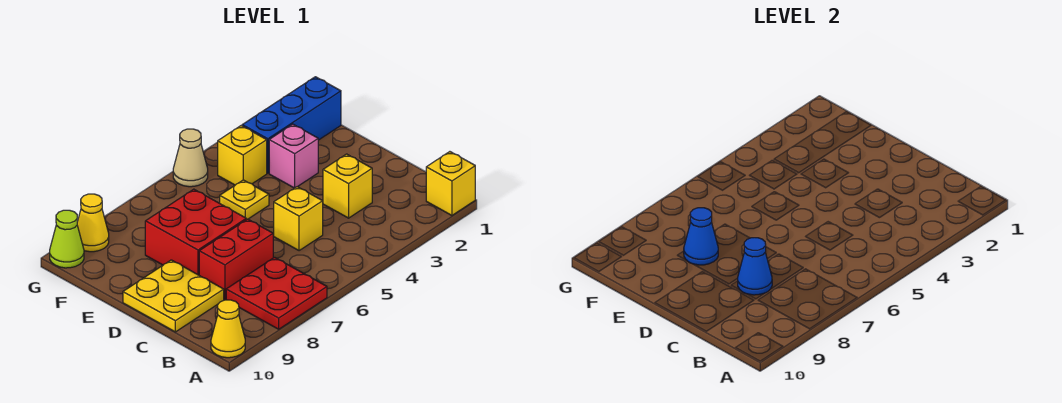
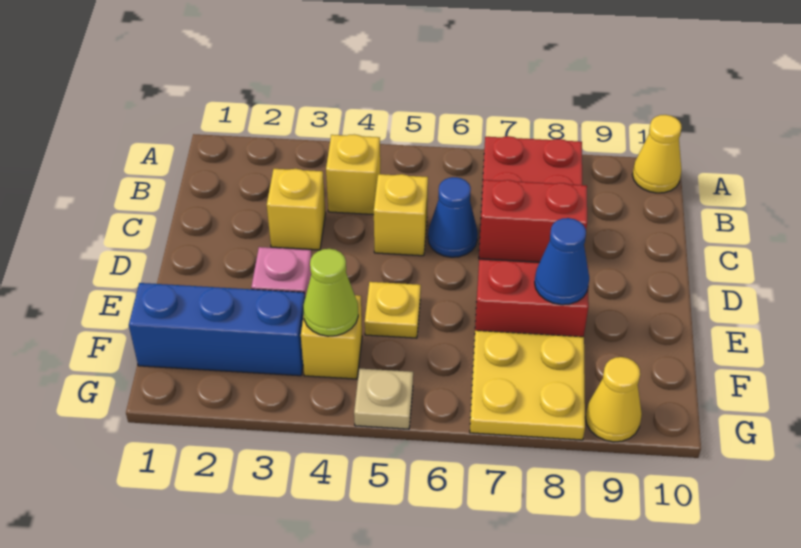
yellow 1x1 brick [426,152,475,215] -> yellow 1x1 brick moved to [326,134,380,215]
blue 1x1 cone [737,238,772,295] -> blue 1x1 cone moved to [428,177,478,257]
yellow 2x2 plate [123,260,224,332] -> yellow 2x2 plate moved to [470,331,585,440]
red 2x2 brick [145,189,246,275] -> red 1x2 brick [475,260,589,337]
tan 1x1 cone [173,129,208,187] -> tan 1x1 plate [354,369,413,429]
lime 1x1 cone [50,210,84,268] -> lime 1x1 cone moved to [303,249,358,336]

